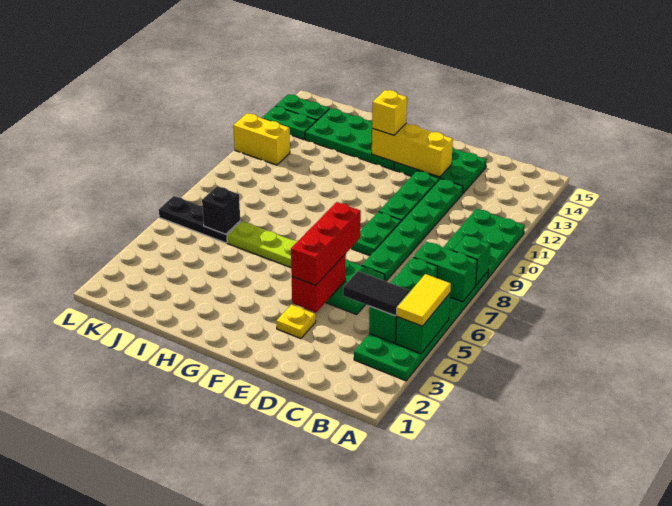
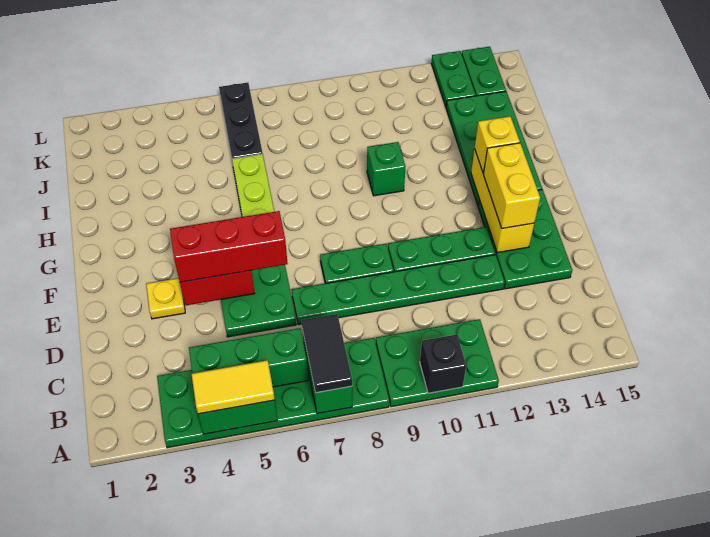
green 1x1 brick [453,235,490,286] -> green 1x1 brick moved to [367,142,405,196]
black 1x2 tile [343,271,410,316] -> black 1x2 tile moved to [302,314,352,393]
black 1x1 brick [202,186,240,234] -> black 1x1 brick moved to [420,334,466,393]
yellow 1x2 brick [233,113,290,165] -> yellow 1x2 brick moved to [483,143,540,228]

